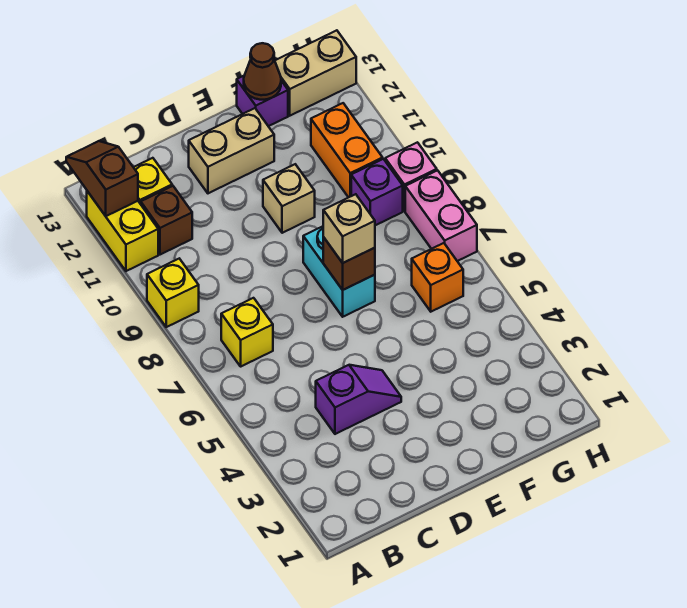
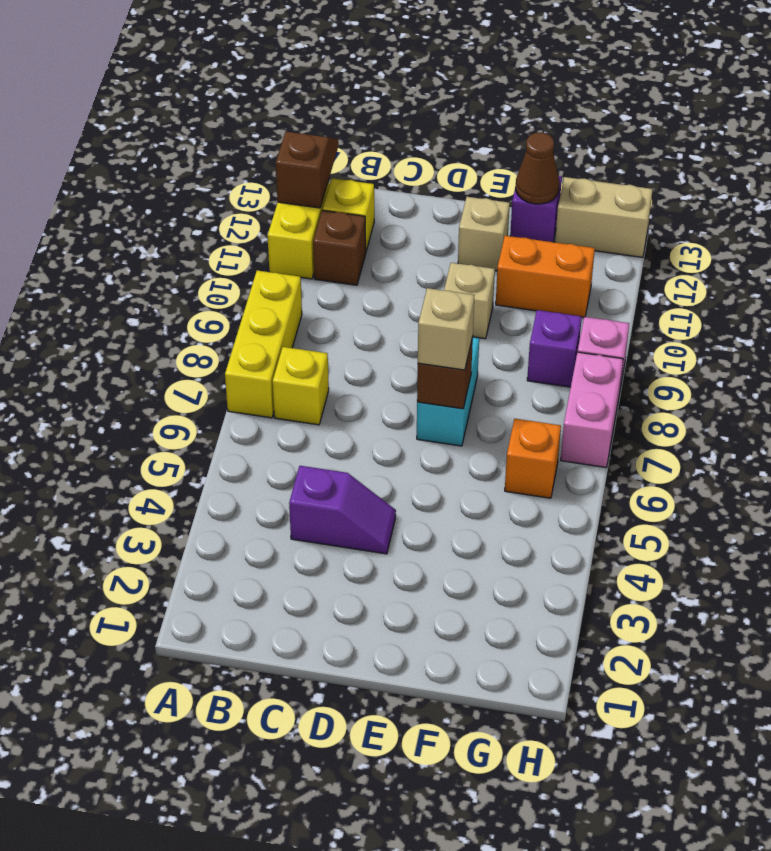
yellow 1x1 brick [147,259,199,327] -> yellow 1x3 brick [225,270,302,418]
tan 1x2 brick [189,108,274,193] -> tan 1x1 brick [458,197,510,271]
orange 1x2 brick [311,103,383,197] -> orange 1x2 brick turned to [496,236,595,317]

